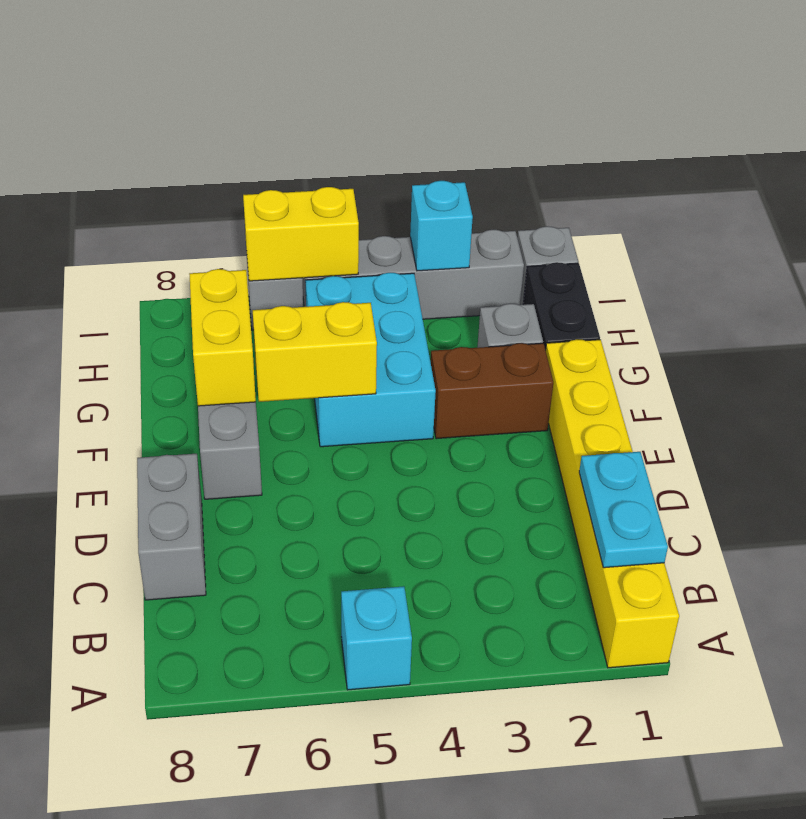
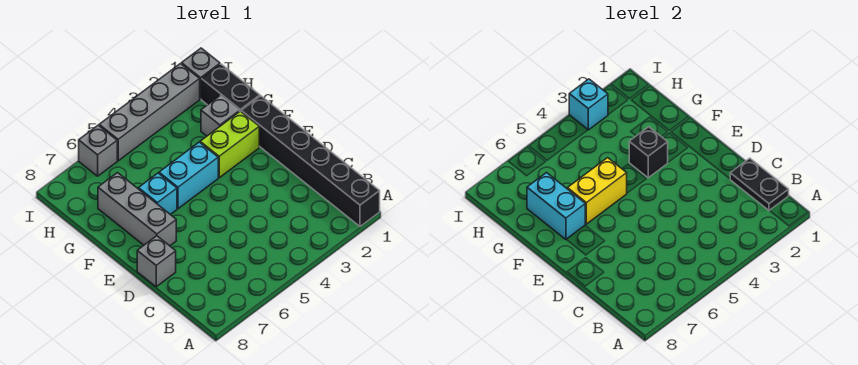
yellow 1x6 brick [546,339,679,668] -> black 1x6 brick [241,96,380,226]
cyan 1x1 brick [341,586,412,690] -> cyan 1x1 brick moved to [138,173,177,215]
cyan 1x2 plate [579,452,668,568] -> black 1x2 plate [730,158,789,211]
grey 1x2 brick [137,454,206,600] -> grey 1x1 brick [137,236,176,287]
brown 1x2 brick [431,343,553,439] -> lime 1x2 brick [200,111,259,178]
none -> black 1x1 brick [629,127,668,178]
cyan 2x3 brick [305,273,436,447] -> cyan 1x2 brick [159,142,218,209]
yellow 1x2 brick [189,269,256,406] -> cyan 1x2 brick [527,173,585,239]
yellow 1x2 brick [243,187,359,281] -> none

